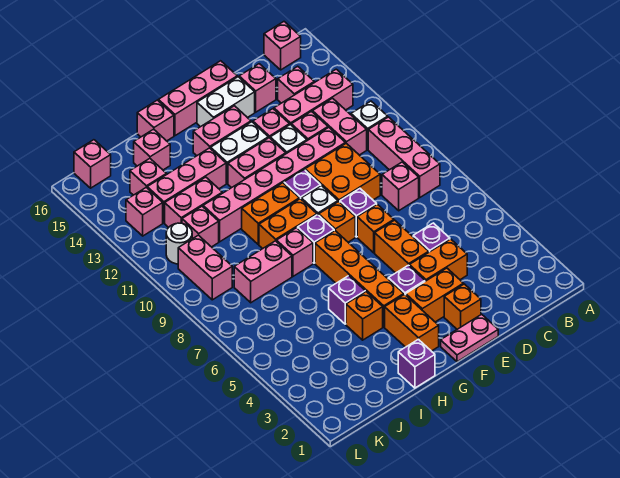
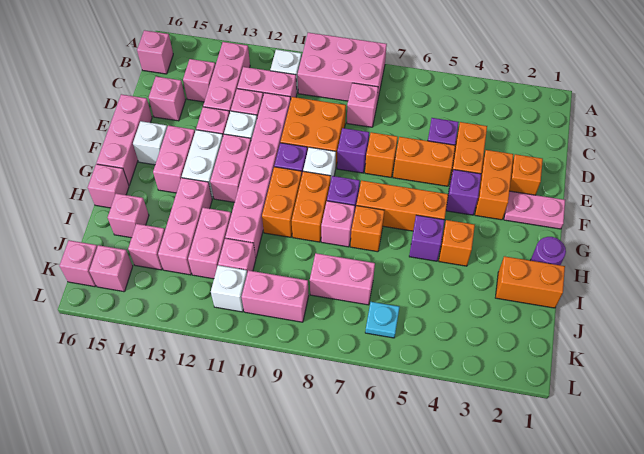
pink 1x3 brick [368,117,440,197] -> pink 2x3 brick [298,33,387,103]
pink 1x2 plate [441,314,498,362] -> pink 1x2 plate turned to [504,191,565,229]
white 1x2 brick [197,77,255,127] -> white 1x1 brick [133,121,167,165]
orange 1x1 brick [319,202,355,242] -> orange 1x1 brick moved to [351,206,384,252]
orange 1x2 brick [385,294,439,351] -> orange 1x2 brick moved to [496,256,565,308]
orange 1x4 brick [315,231,404,327] -> orange 1x3 brick [356,180,448,231]
purple 1x1 brick [398,339,435,388] -> purple 1x1 round brick [530,237,566,265]
pink 1x2 brick [234,241,292,303] -> pink 1x2 brick turned to [310,253,375,305]
none -> cyan 1x1 plate [365,302,399,338]
white 1x1 round brick [166,223,192,264] -> white 1x1 brick [211,265,247,312]
pink 1x1 brick [126,188,163,236] -> pink 1x1 brick moved to [89,245,133,292]

